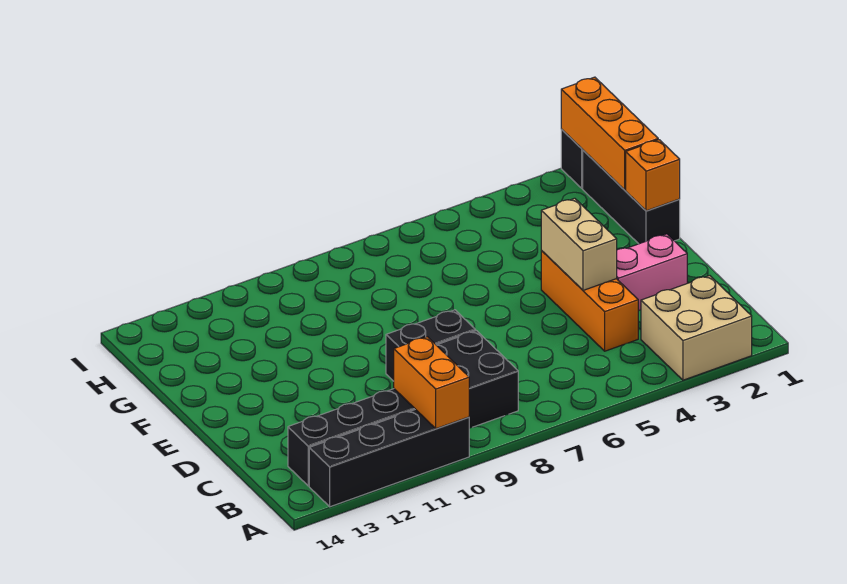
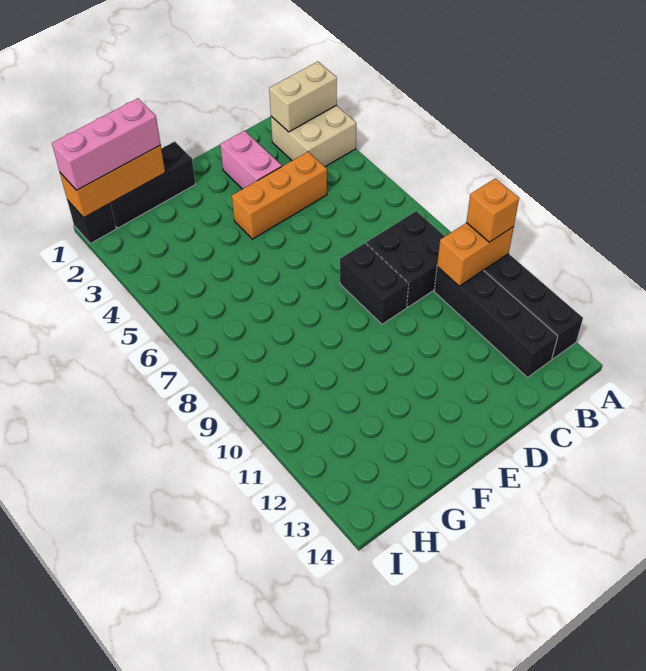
tan 1x2 brick [541,198,617,290] -> tan 1x2 brick moved to [269,62,337,132]
orange 1x1 brick [626,140,680,211] -> orange 1x1 brick moved to [466,178,519,242]
none -> pink 1x3 brick [52,98,161,190]

